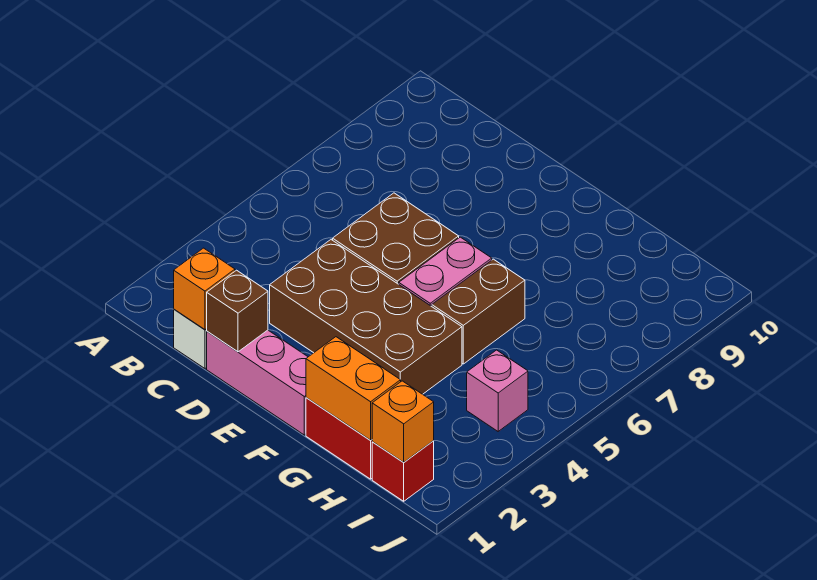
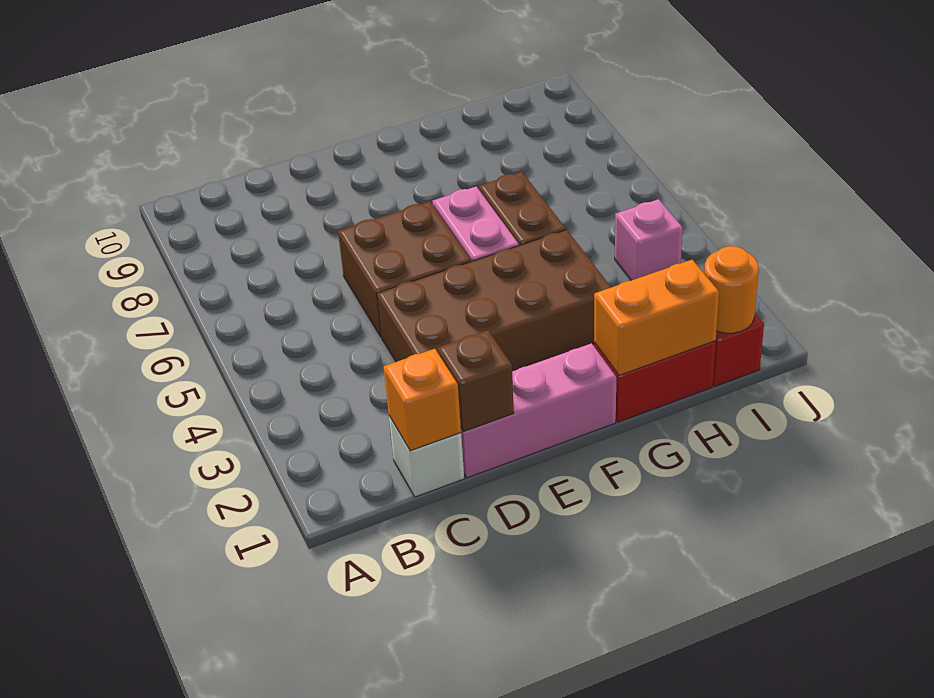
orange 1x1 brick [372,381,434,462] -> orange 1x1 round brick [704,246,759,333]

